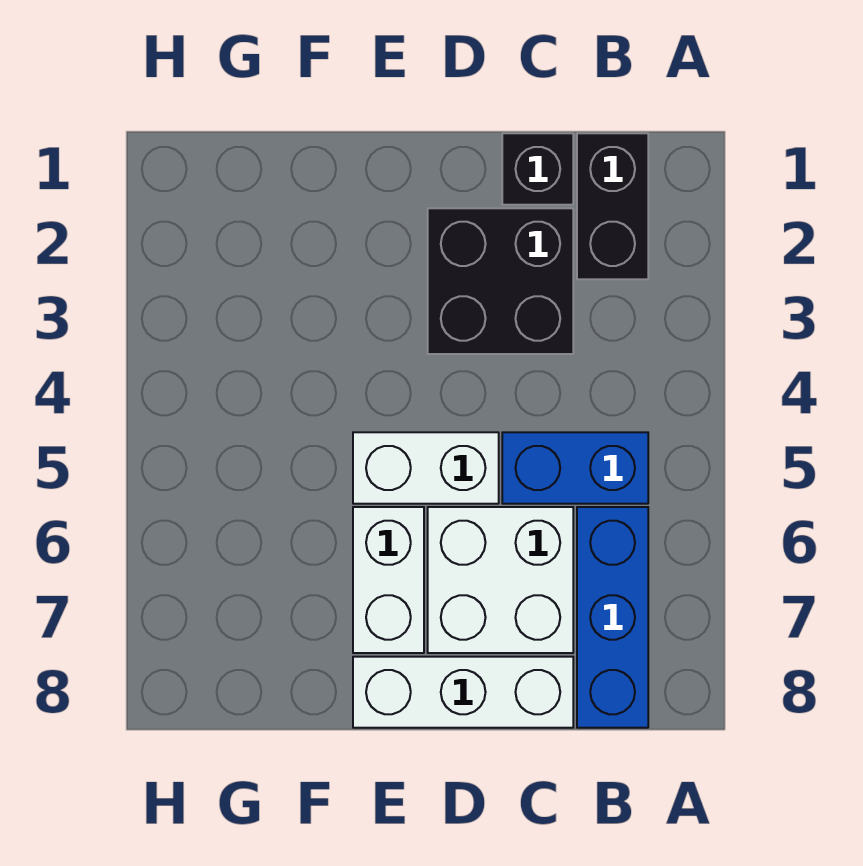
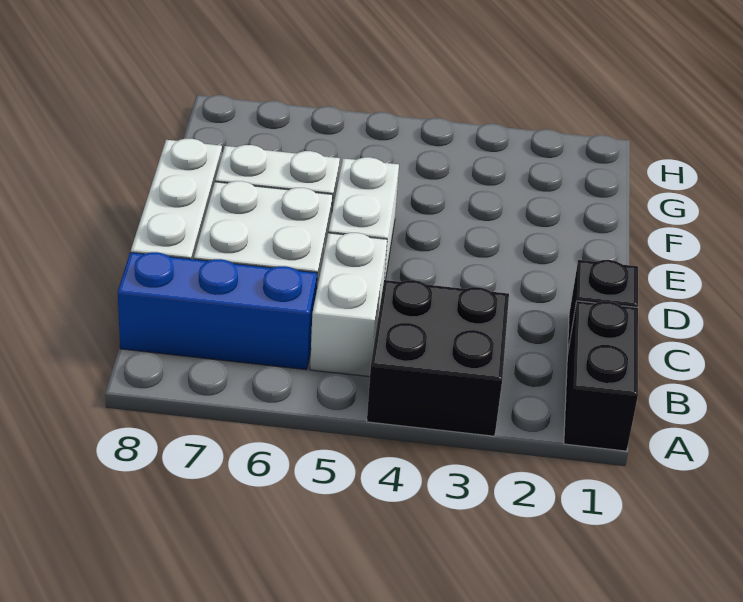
black 1x2 brick [577,133,648,279] -> black 1x2 brick turned to [564,301,638,451]
blue 1x2 brick [502,432,648,504] -> white 1x2 brick [310,233,387,377]
black 2x2 brick [428,208,573,354] -> black 2x2 brick moved to [367,280,509,436]

